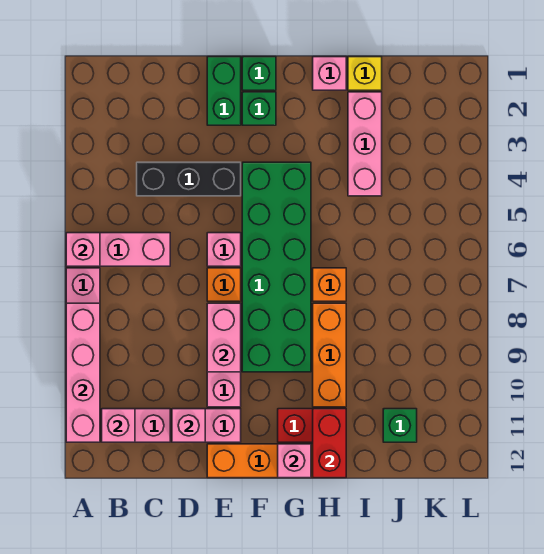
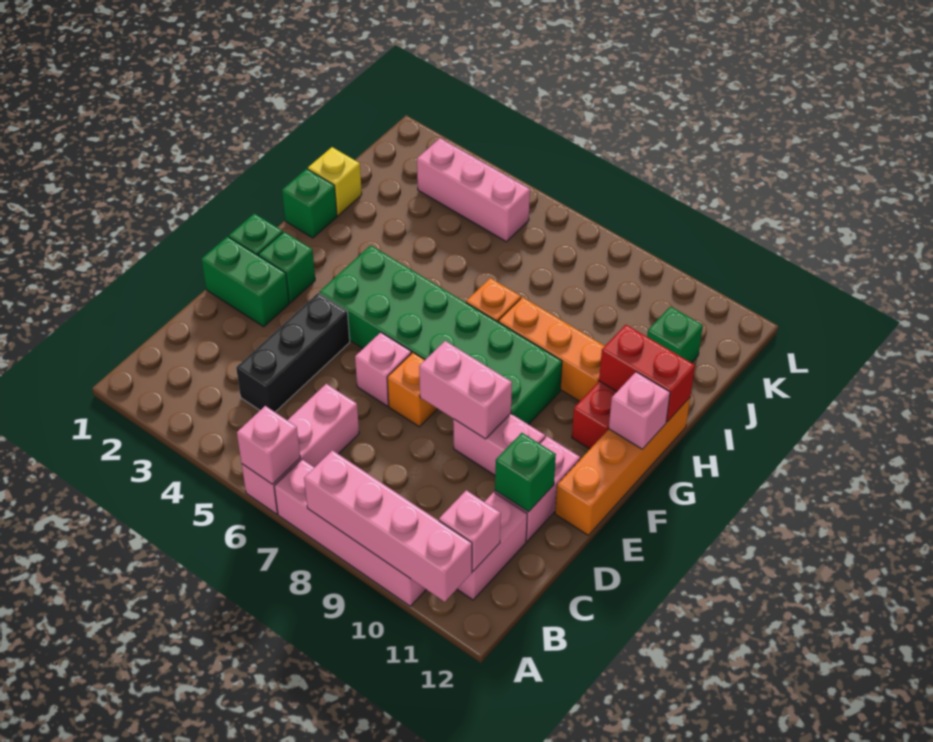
pink 1x1 brick [172,409,205,442] -> green 1x1 brick [495,433,556,512]
pink 1x1 brick [313,57,346,90] -> green 1x1 brick [282,169,337,238]
pink 1x3 brick [348,92,382,196] -> pink 1x3 brick moved to [417,138,530,242]

